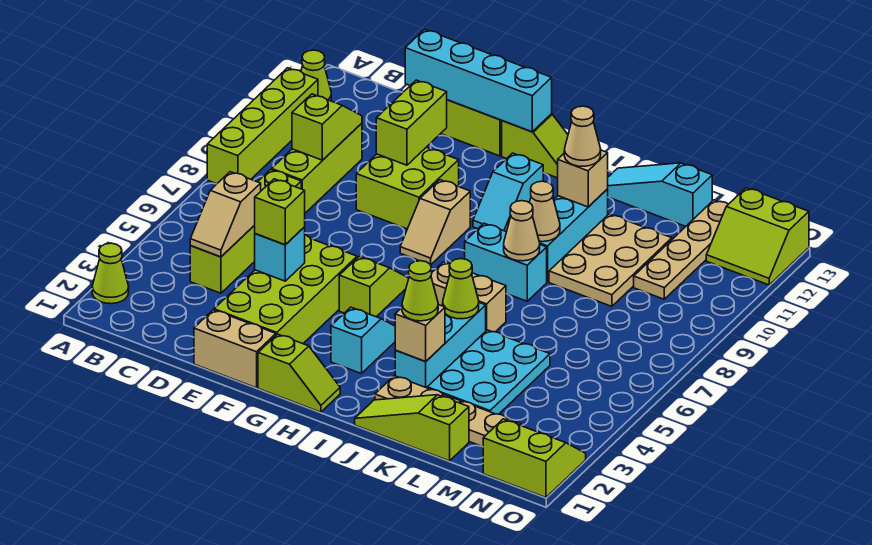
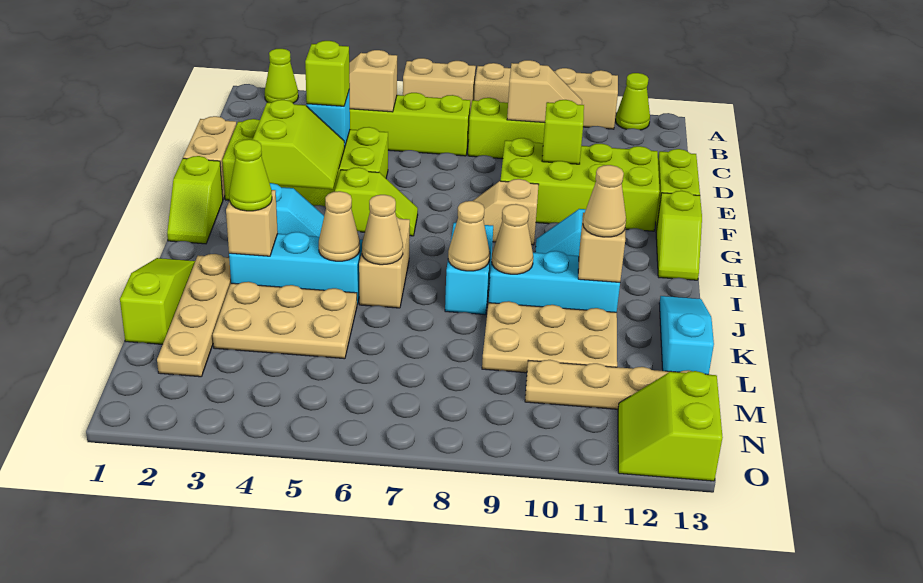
none -> tan 1x2 brick [403,58,476,111]
lime 1x4 brick [207,68,318,184] -> tan 1x4 brick [474,63,618,129]
lime 1x2 slope [292,94,362,160] -> tan 1x2 slope [507,60,582,123]
cyan 1x4 brick [405,29,552,132] -> none
lime 2x2 brick [356,147,459,229] -> lime 2x4 brick [500,138,660,231]
lime 1x2 brick [376,80,447,165] -> lime 1x1 brick [542,100,584,164]
lime 1x1 cone [443,259,479,319] -> tan 1x1 cone [319,191,360,261]
none -> tan 1x1 cone [362,195,403,265]
cyan 2x3 plate [427,330,550,414] -> tan 2x3 plate [213,282,357,359]
lime 2x2 slope [483,419,586,497] -> lime 2x2 slope moved to [253,100,345,189]

